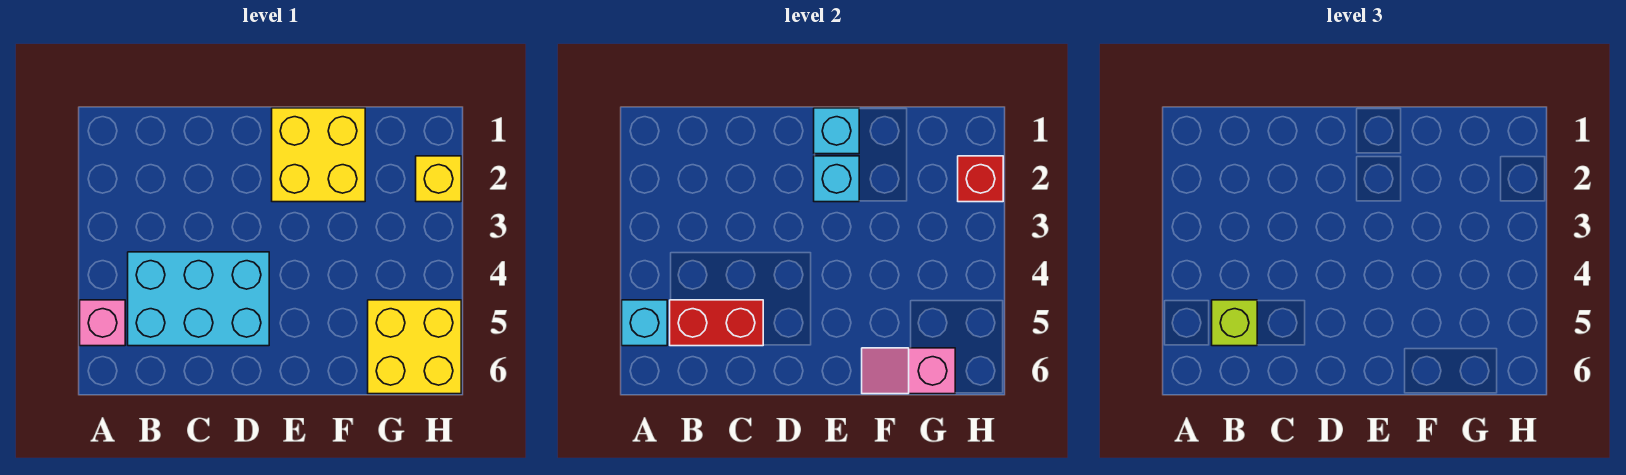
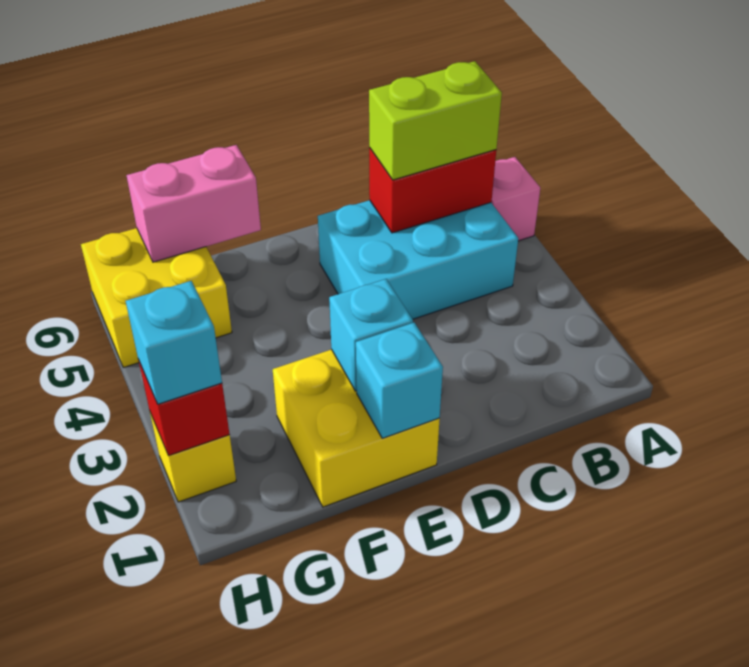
cyan 1x1 brick [622,300,667,346] -> cyan 1x1 brick moved to [126,281,222,404]
lime 1x1 brick [1212,300,1257,346] -> lime 1x2 brick [369,61,502,180]
pink 1x2 slope [862,348,955,394] -> pink 1x2 brick [126,145,261,262]

